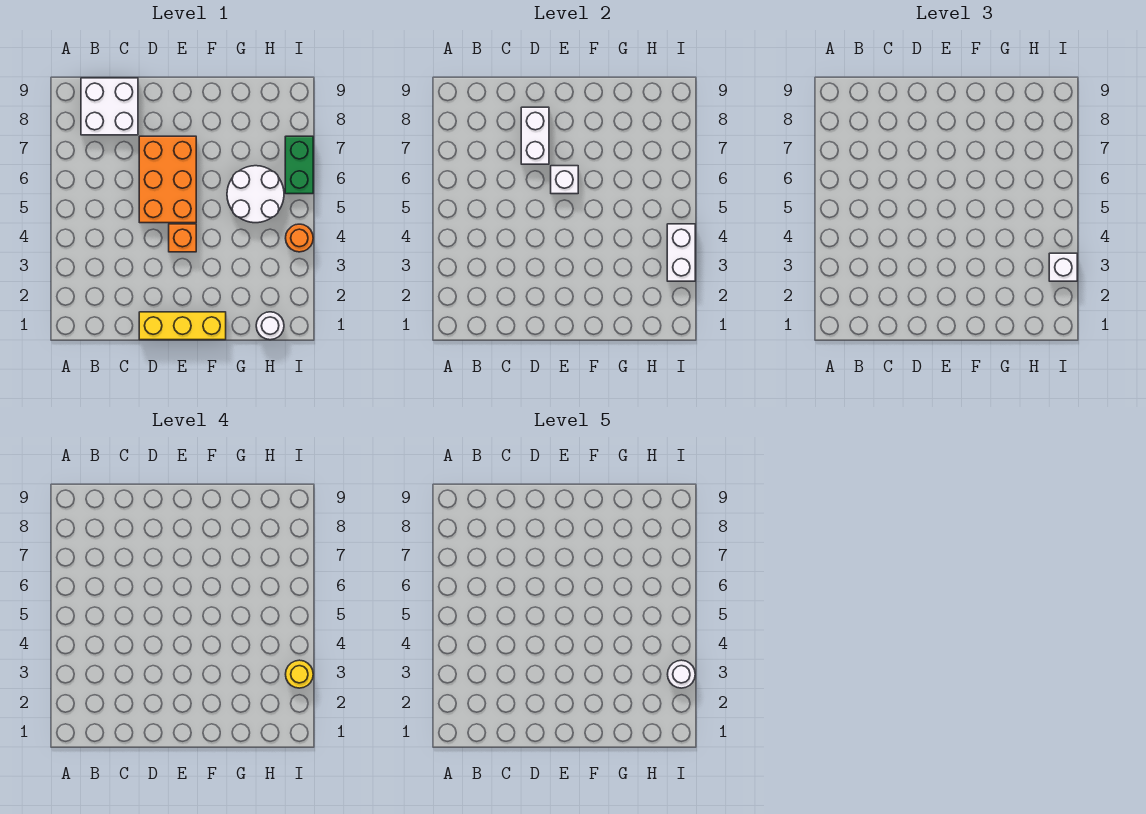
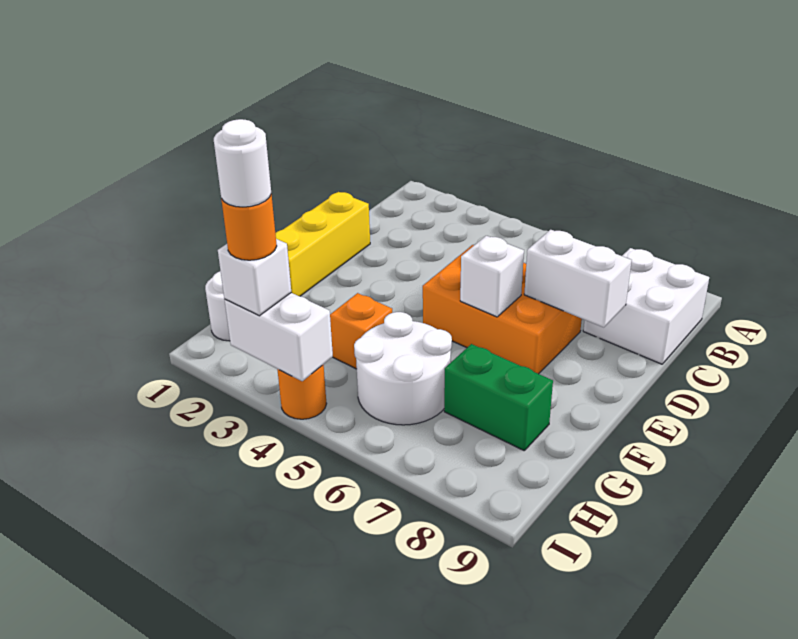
orange 1x1 brick [169,224,196,252] -> orange 1x1 brick moved to [330,293,392,369]
yellow 1x1 round brick [286,660,313,688] -> orange 1x1 round brick [221,194,277,260]
green 1x2 brick [285,136,313,194] -> green 1x2 brick moved to [444,344,553,450]

